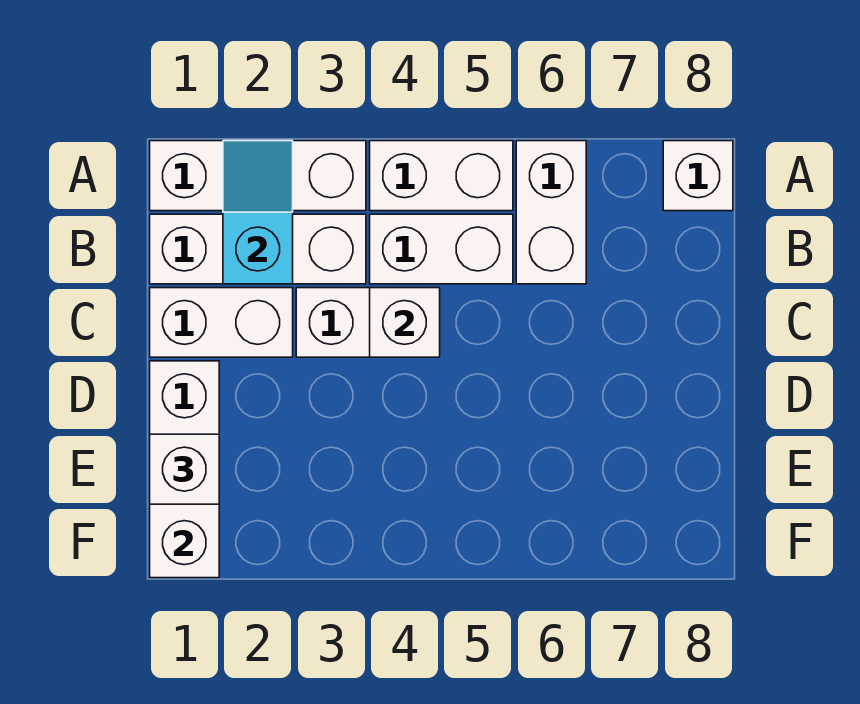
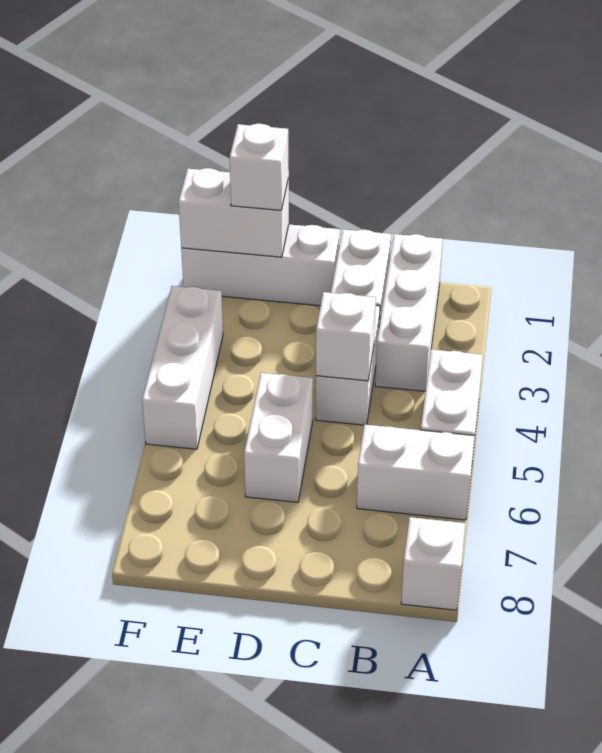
white 1x3 brick [150,141,366,211] -> white 1x3 brick moved to [142,286,223,449]
cyan 1x2 slope [223,141,293,284] -> none
white 1x2 brick [370,214,513,284] -> white 1x2 brick moved to [244,373,313,502]

